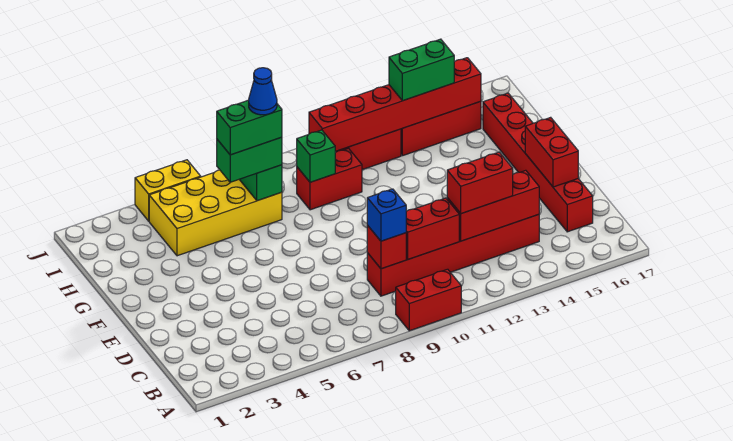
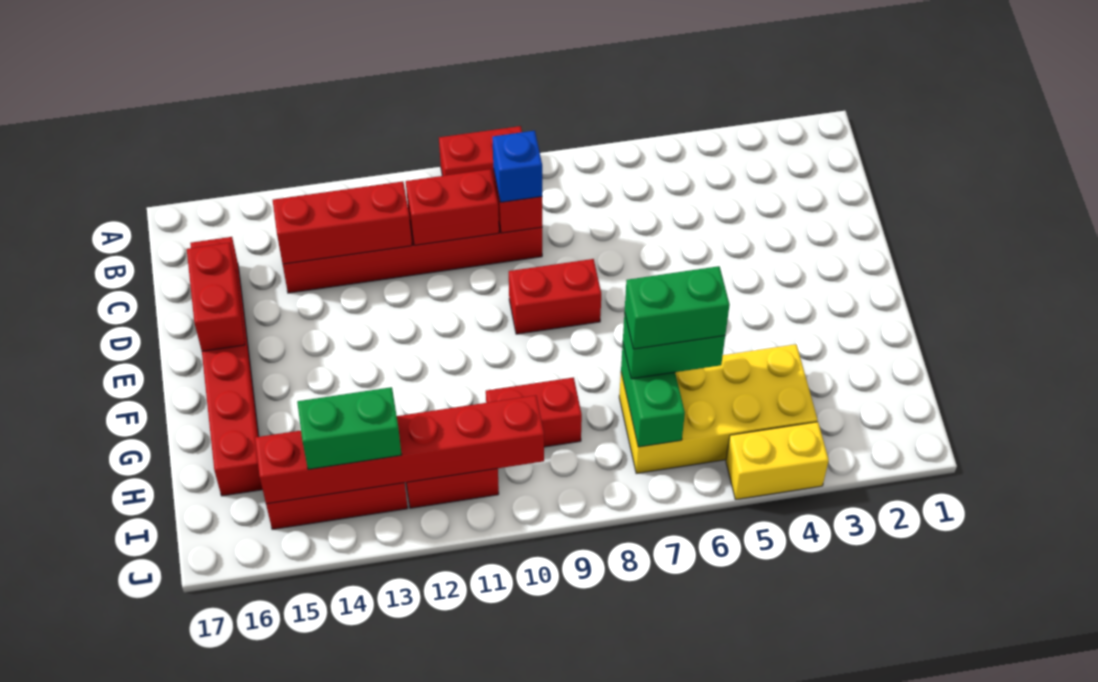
red 1x2 brick [447,152,513,214] -> red 1x2 brick moved to [509,259,601,334]
blue 1x1 cone [249,68,277,115] -> none
green 1x1 brick [297,130,336,182] -> none

